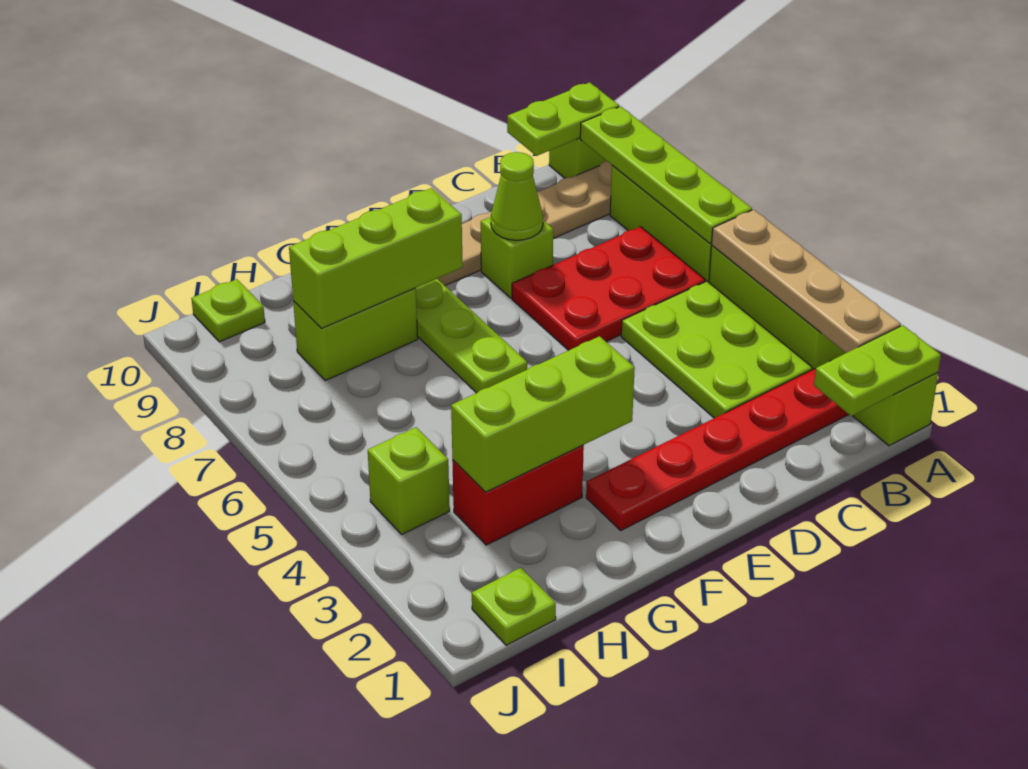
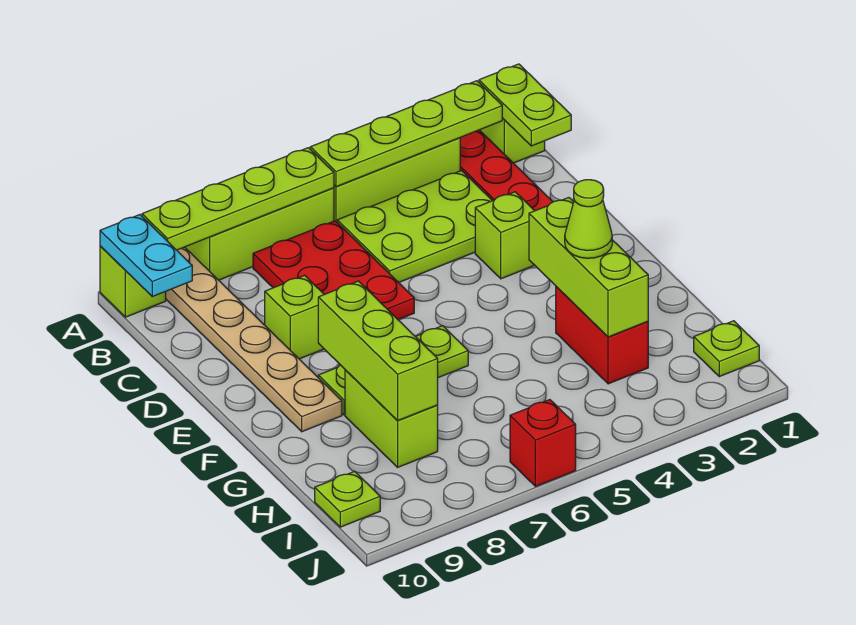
tan 1x4 plate [712,210,901,353] -> lime 1x4 plate [310,81,502,187]
lime 1x2 plate [507,82,619,156] -> cyan 1x2 plate [100,215,192,297]
lime 1x1 cone [491,152,543,240] -> lime 1x1 cone moved to [565,180,612,258]
lime 1x1 brick [368,427,450,534] -> lime 1x1 brick moved to [475,192,535,279]
none -> red 1x1 brick [510,400,576,487]

